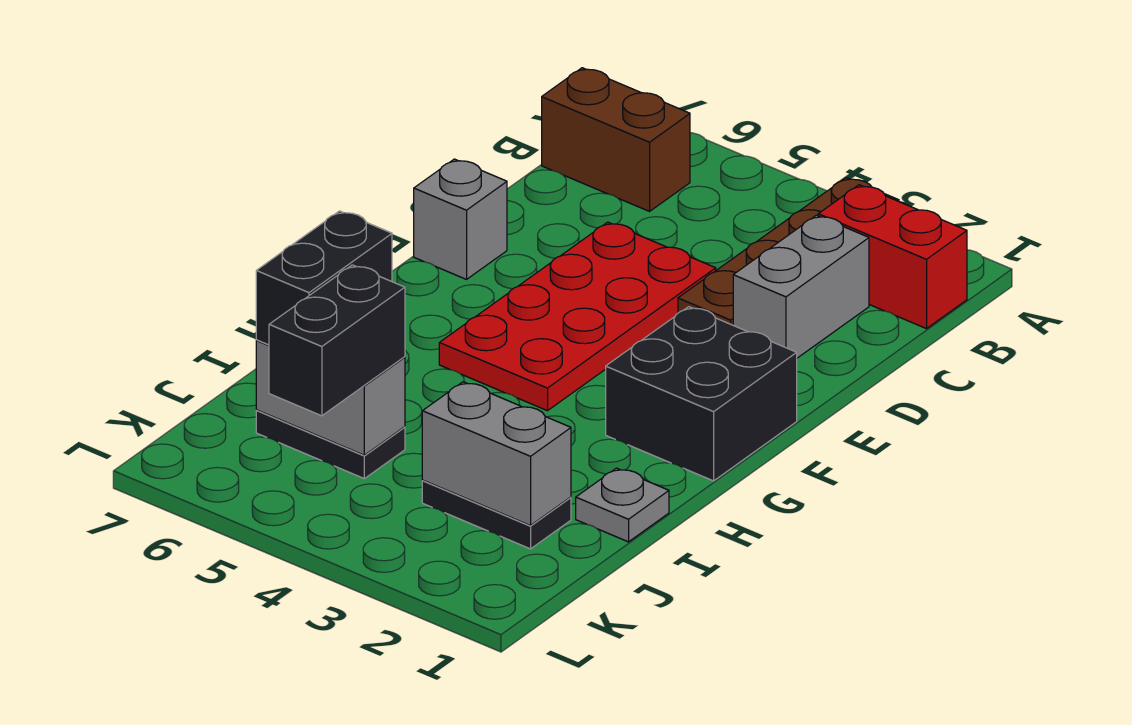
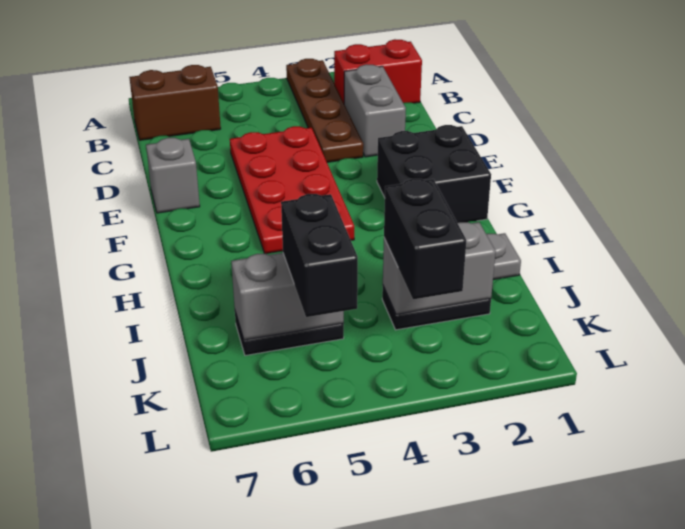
black 1x2 brick [256,211,392,345] -> black 1x2 brick moved to [384,179,466,299]

